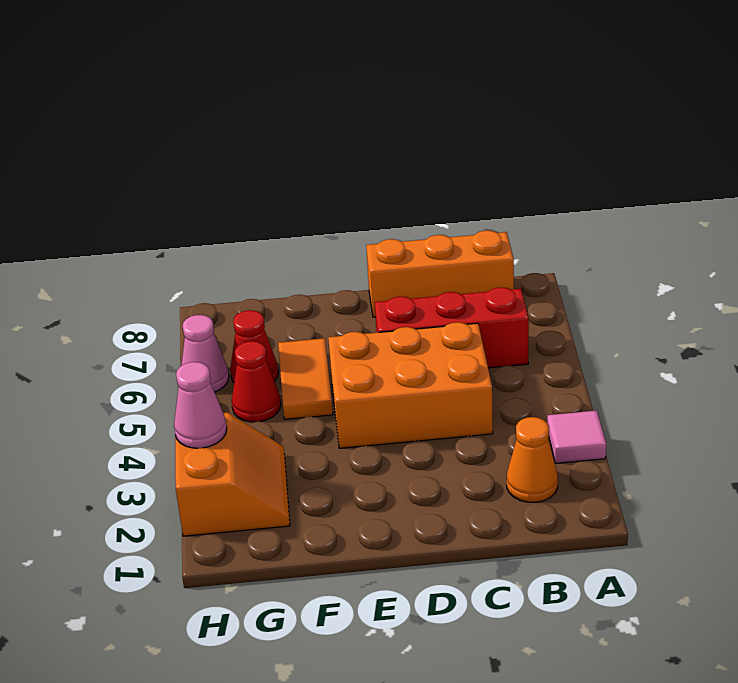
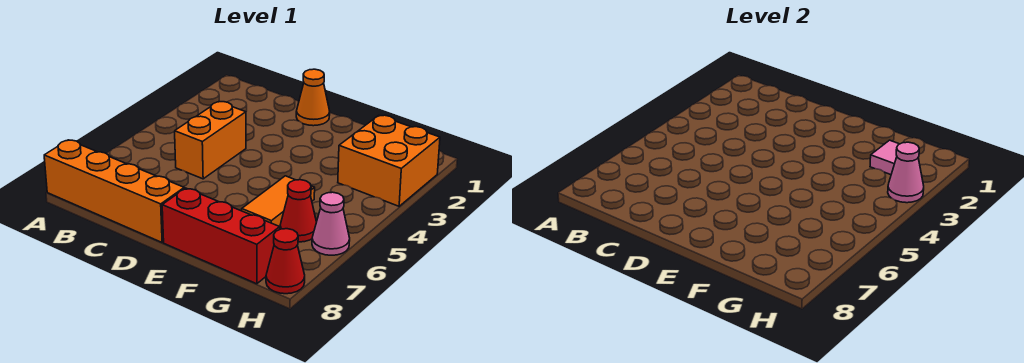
pink 1x1 tile [547,410,606,463] -> pink 1x1 tile moved to [870,140,899,175]
orange 1x1 cone [507,417,558,502] -> orange 1x1 cone moved to [296,69,330,126]
red 1x3 brick [375,287,529,368] -> red 1x3 brick moved to [162,188,280,284]
orange 1x3 brick [366,230,514,317] -> orange 1x4 brick [44,140,184,242]
orange 2x3 brick [328,322,493,448] -> orange 1x2 brick [175,102,246,179]
orange 2x2 slope [175,413,290,536] -> orange 2x2 brick [338,115,440,206]
red 1x1 cone [232,341,281,422] -> red 1x1 cone moved to [266,229,305,294]

